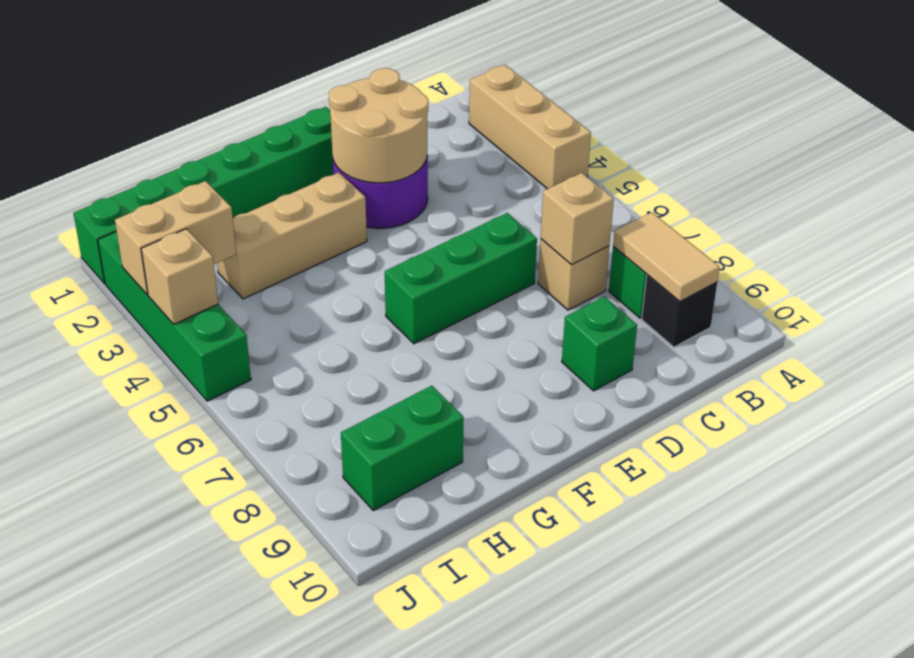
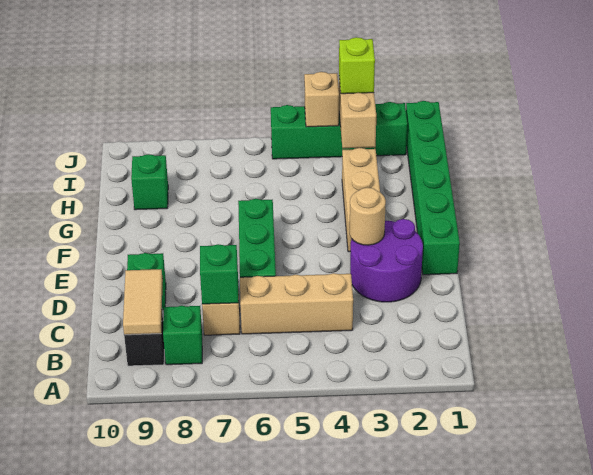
tan 1x3 brick [469,65,591,189] -> tan 1x3 brick moved to [240,273,353,334]
tan 1x2 tile [613,212,720,302] -> tan 1x2 tile turned to [123,269,163,335]
tan 1x1 brick [541,173,614,265] -> green 1x1 brick [200,244,239,304]
tan 2x2 round brick [329,68,428,183] -> tan 1x1 round brick [350,188,386,245]
green 1x2 brick [341,386,464,511] -> green 1x1 brick [131,154,168,210]
none -> lime 1x1 brick [339,37,375,94]

